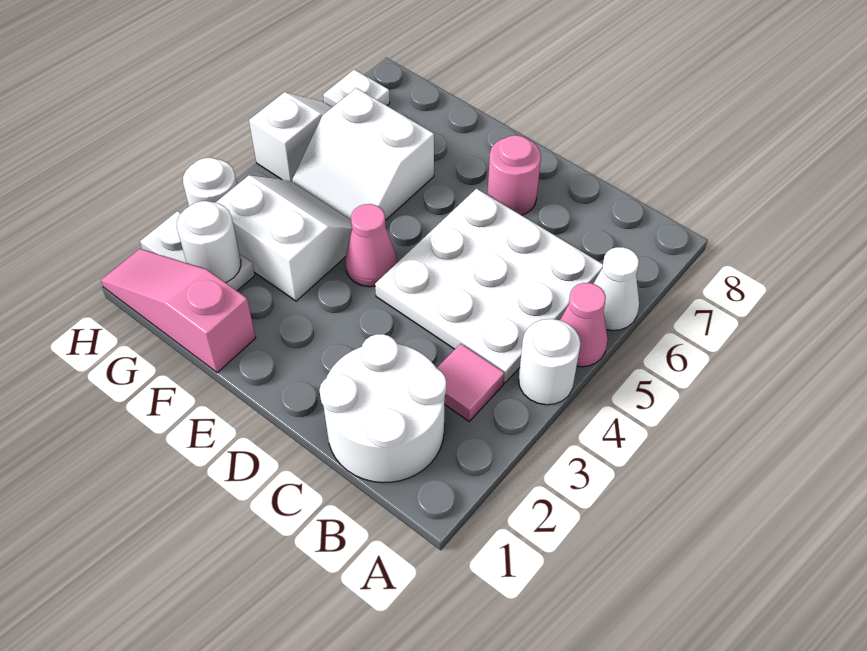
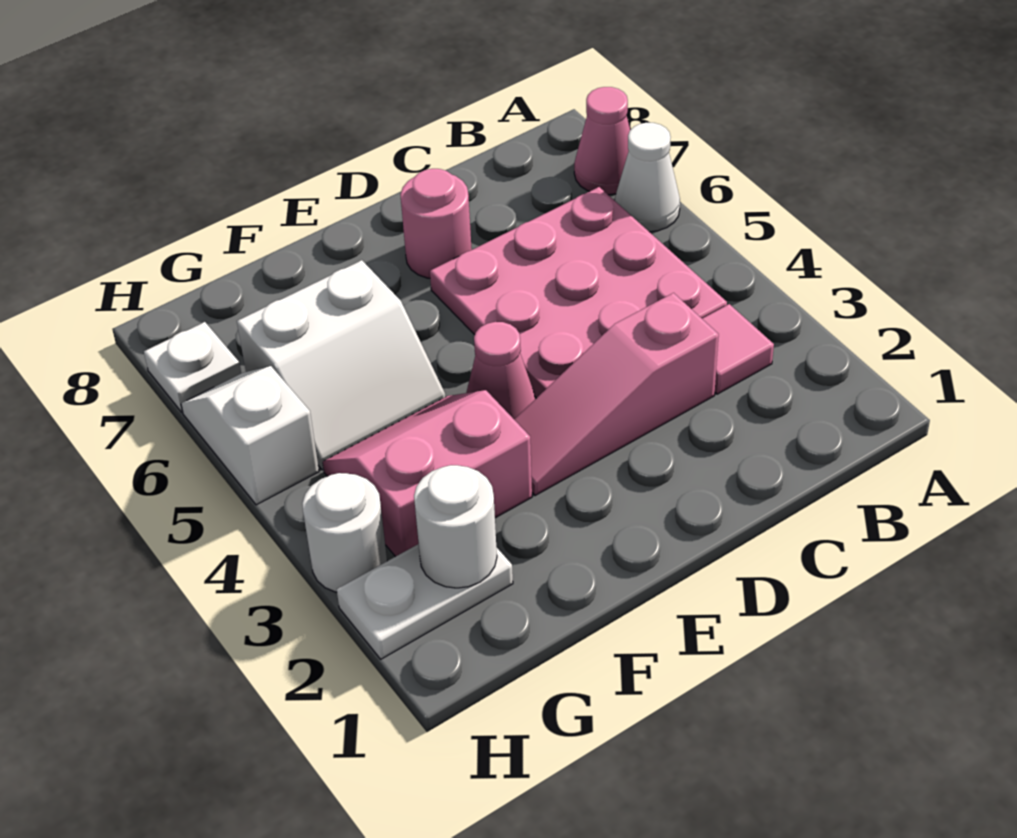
white 1x1 round brick [518,319,581,405] -> none
pink 1x1 cone [560,283,608,367] -> pink 1x1 cone moved to [574,87,630,195]
white 2x2 round brick [319,334,446,483] -> none
white 3x3 plate [375,189,603,383] -> pink 3x3 plate [430,187,727,398]
pink 1x3 slope [101,249,256,373] -> pink 1x3 slope moved to [514,293,719,496]
white 2x2 slope [215,176,352,301] -> pink 2x2 slope [323,390,532,557]

